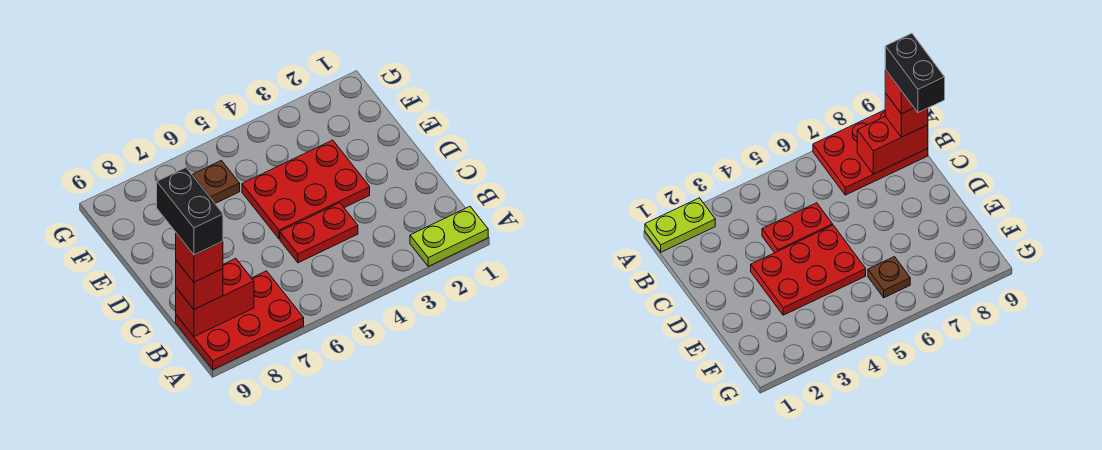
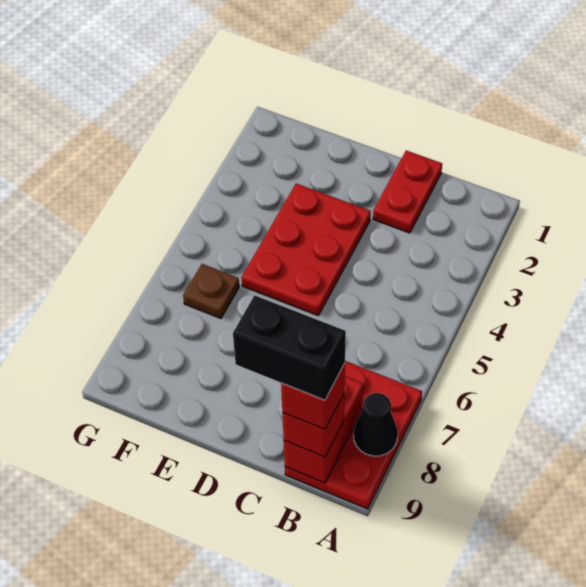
lime 1x2 plate [410,207,488,266] -> none
none -> black 1x1 cone [354,393,398,456]
red 1x2 plate [280,203,358,263] -> red 1x2 plate moved to [373,151,442,233]

